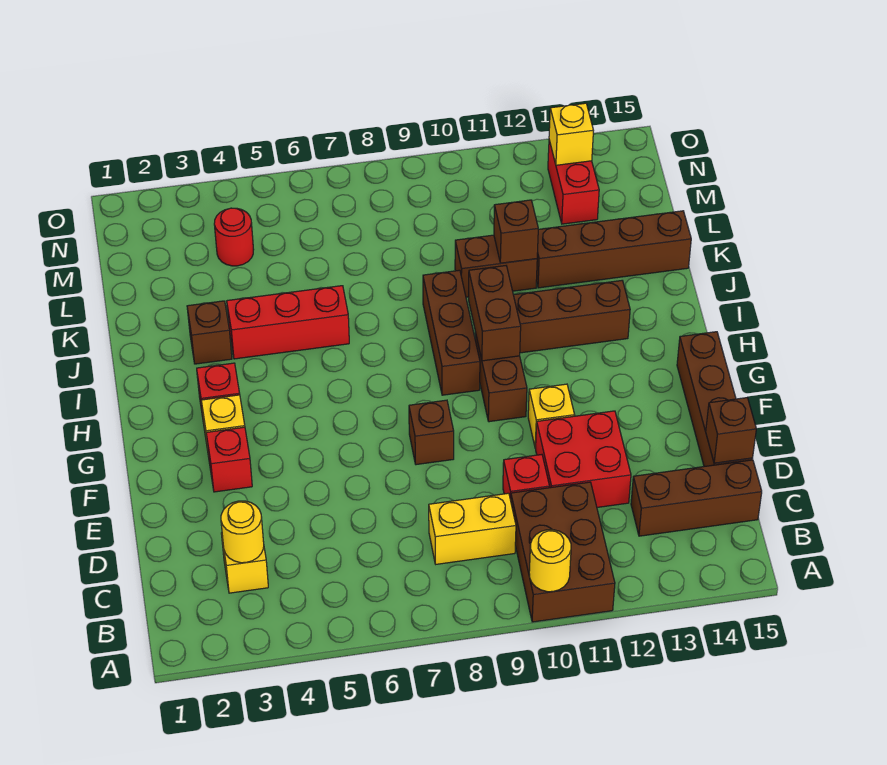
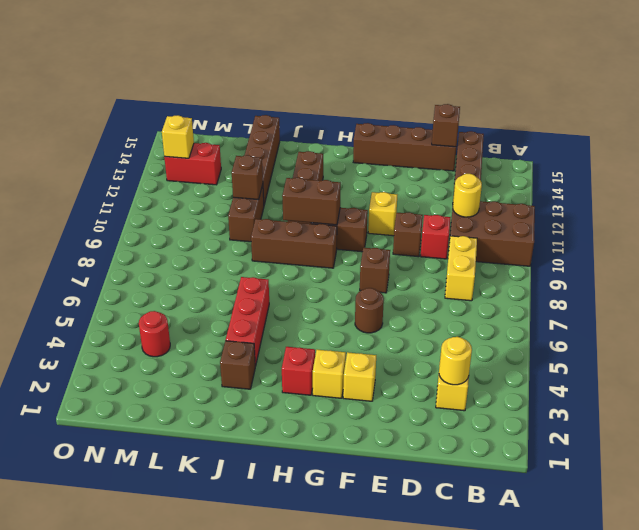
yellow 1x1 round brick [529,530,571,592] -> yellow 1x1 round brick moved to [453,174,482,217]
red 2x2 brick [536,411,631,507] -> none
none -> brown 1x1 brick [393,212,423,257]
red 1x1 brick [206,427,252,492] -> yellow 1x1 brick [343,352,376,401]
none -> brown 1x1 round brick [355,288,384,333]

